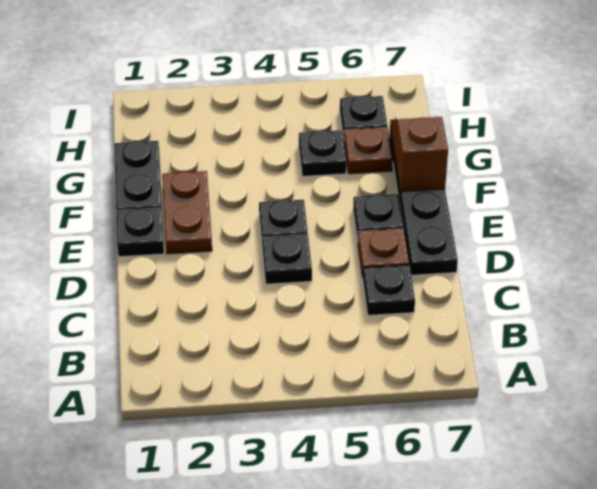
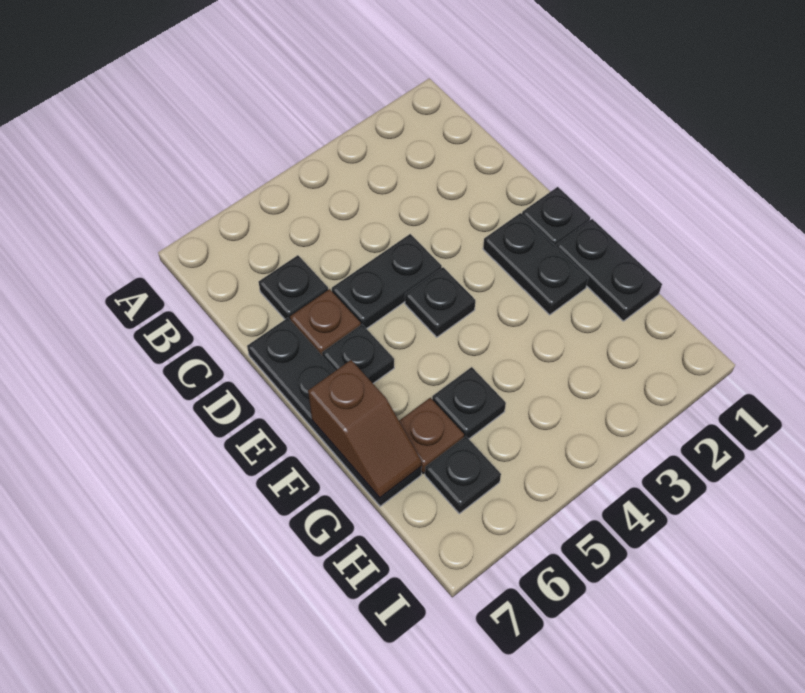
black 1x1 plate [262,235,312,284] -> black 1x2 plate [332,234,442,329]
brown 1x2 plate [162,171,212,254] -> black 1x2 plate [483,213,588,315]

